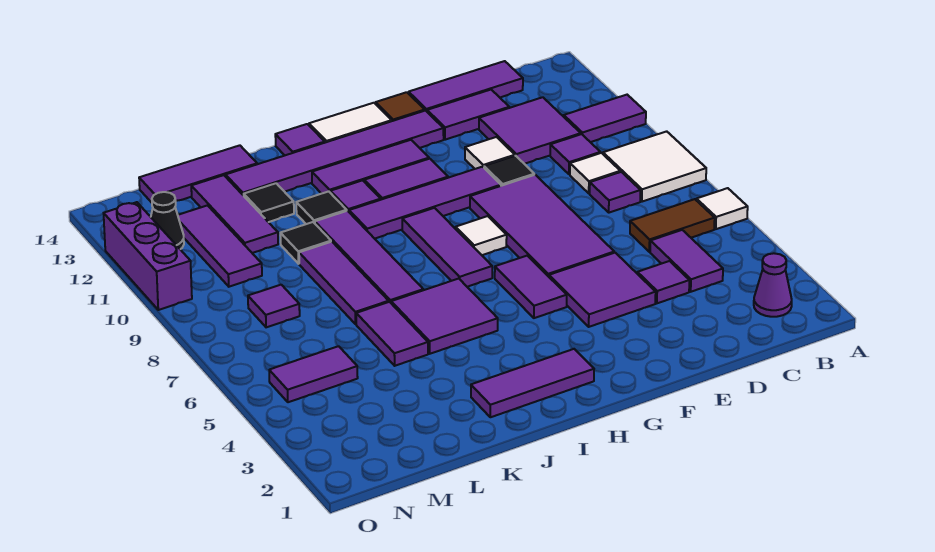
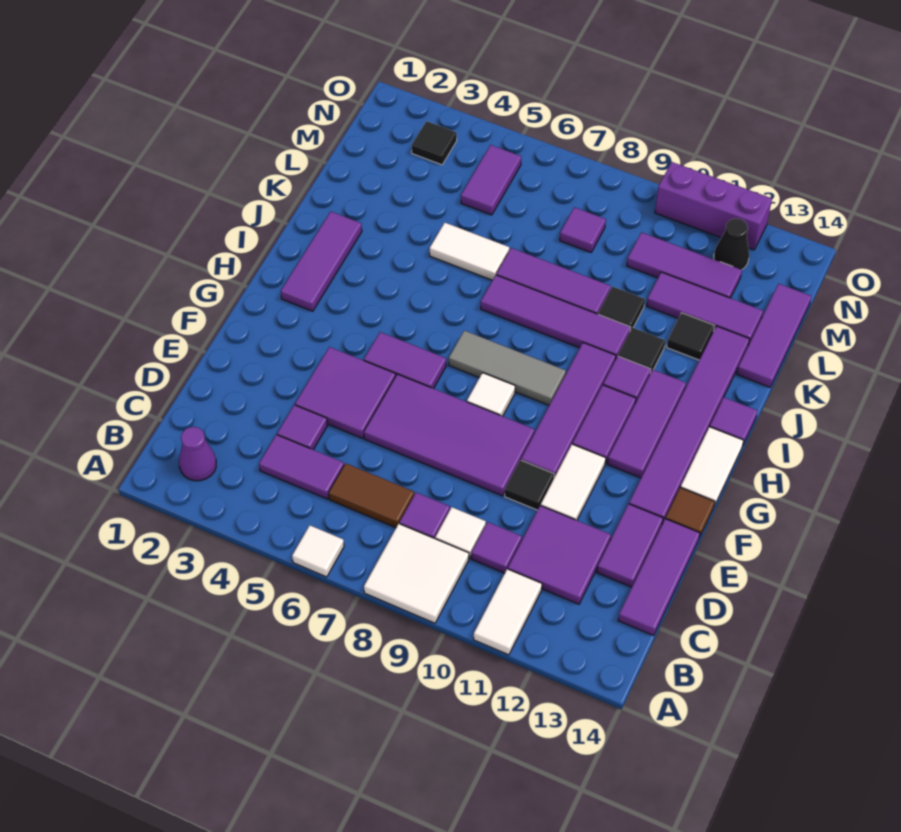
purple 1x2 tile [564,95,646,142] -> white 1x2 tile [474,569,542,655]
brown 1x2 tile [630,199,715,252] -> brown 1x2 tile turned to [329,463,414,528]
white 1x1 tile [465,137,515,169] -> white 1x2 tile [541,444,606,520]
purple 1x3 tile [402,208,492,287] -> grey 1x3 tile [449,331,566,405]
purple 2x2 tile [391,279,498,354] -> none
purple 1x2 tile [356,302,428,366] -> white 1x2 tile [430,223,509,280]
none -> black 1x1 tile [412,121,457,165]

